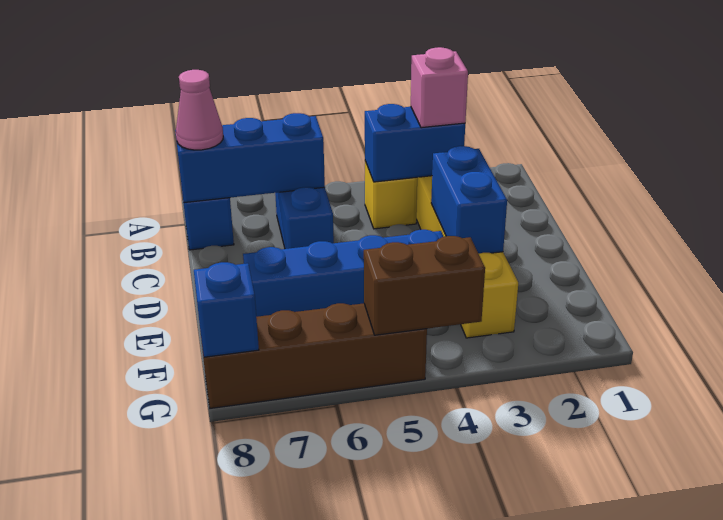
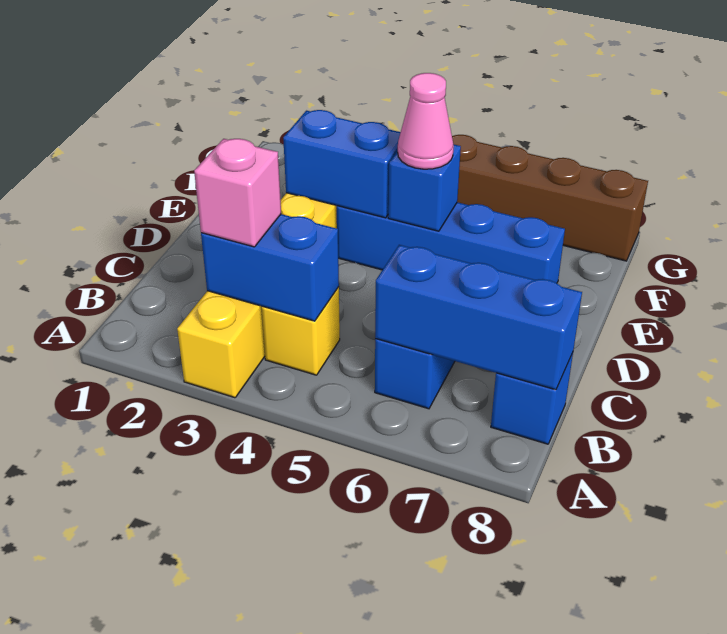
pink 1x1 cone [176,70,223,150] -> pink 1x1 cone moved to [398,73,454,169]
blue 1x2 brick [431,146,507,254] -> blue 1x2 brick turned to [283,110,401,218]
brown 1x2 brick [364,236,485,335] -> none
blue 1x1 brick [194,262,259,357] -> blue 1x1 brick moved to [388,145,461,231]

